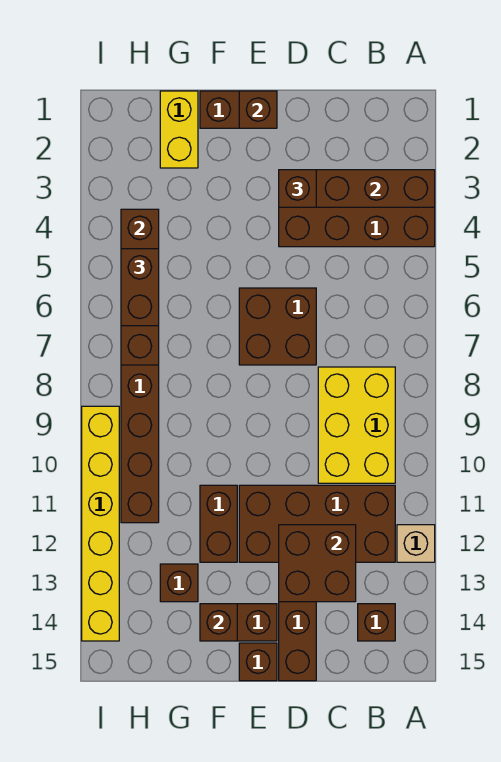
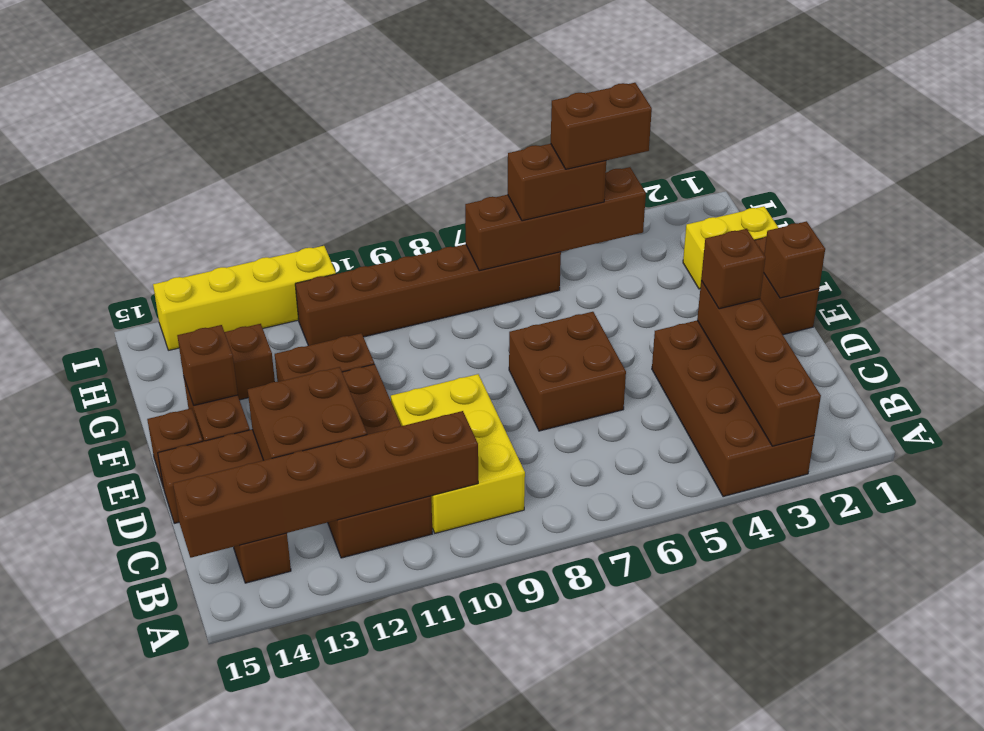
tan 1x1 brick [397,525,435,562] -> none
yellow 2x3 brick [318,367,395,483] -> yellow 2x3 brick turned to [391,374,525,533]
none -> brown 1x6 brick [173,411,478,558]
none -> brown 1x2 brick [551,83,652,169]
yellow 1x6 brick [82,406,119,641] -> yellow 1x4 brick [153,246,336,350]

